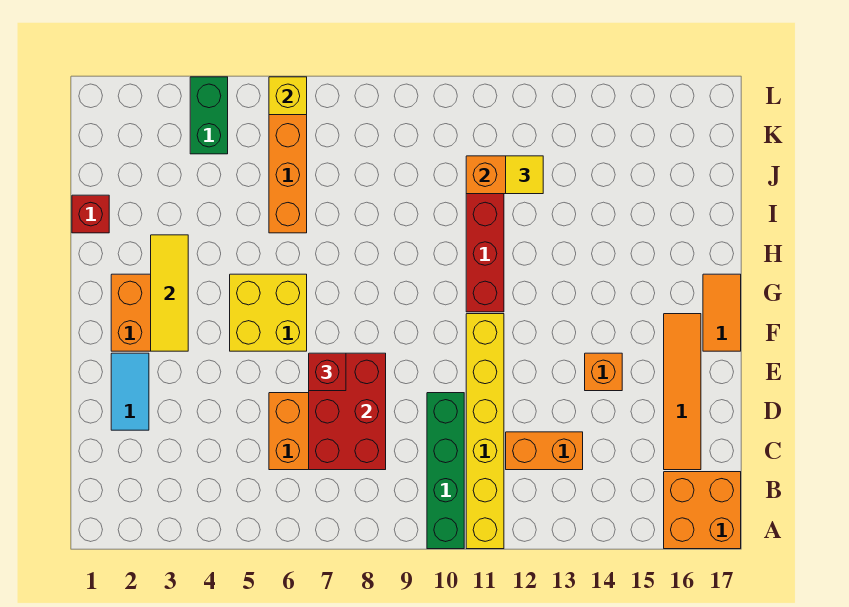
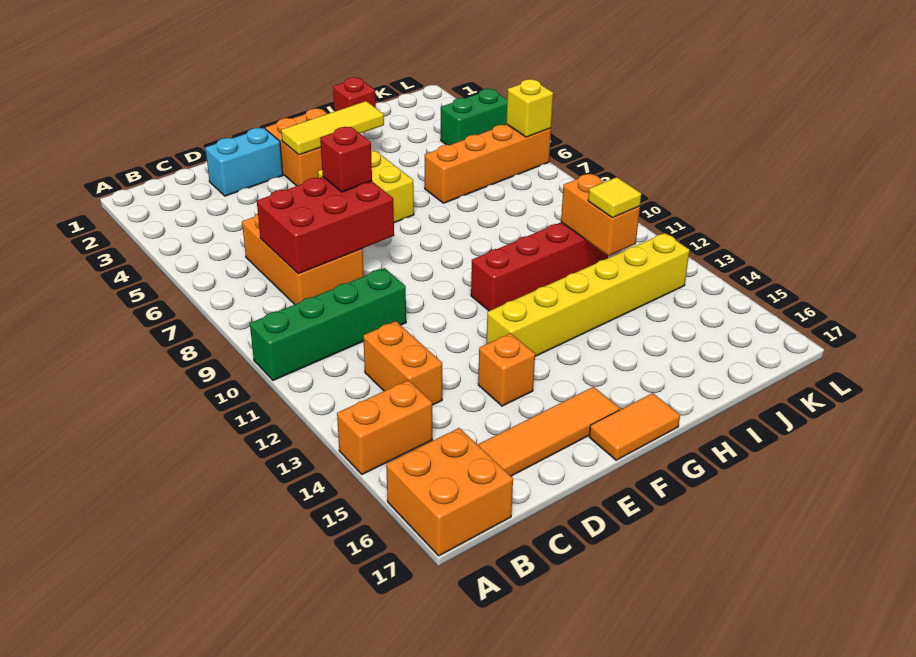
yellow 1x6 brick [466,314,504,549] -> yellow 1x6 brick moved to [486,233,690,356]
none -> orange 1x2 brick [337,380,432,474]
cyan 1x2 tile [111,353,149,430] -> cyan 1x2 brick [205,128,283,196]

